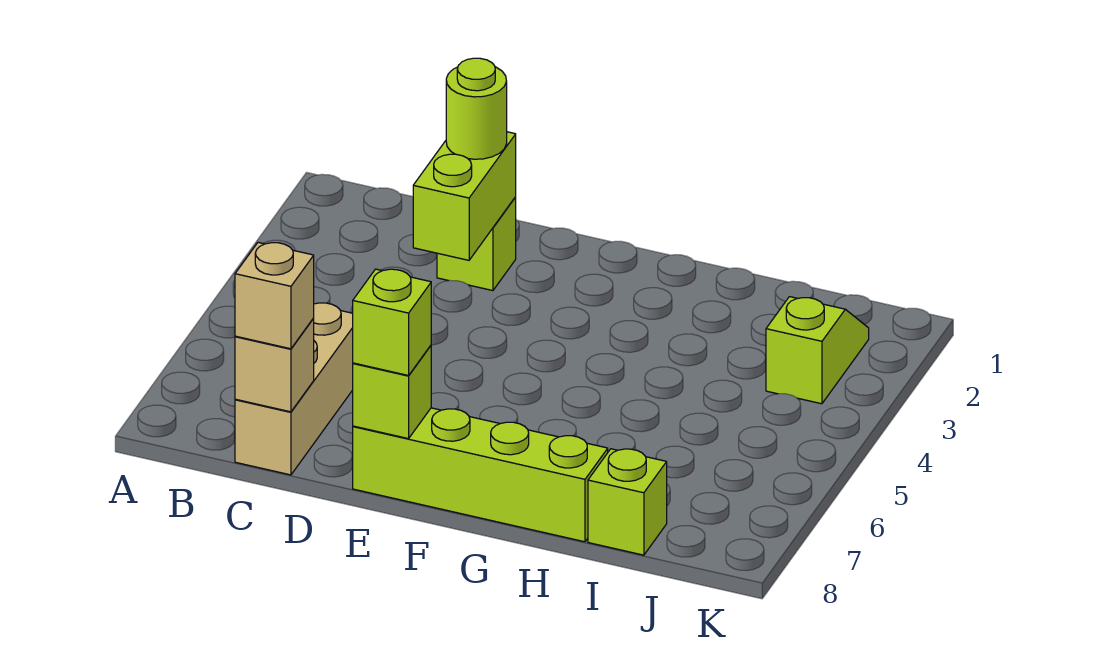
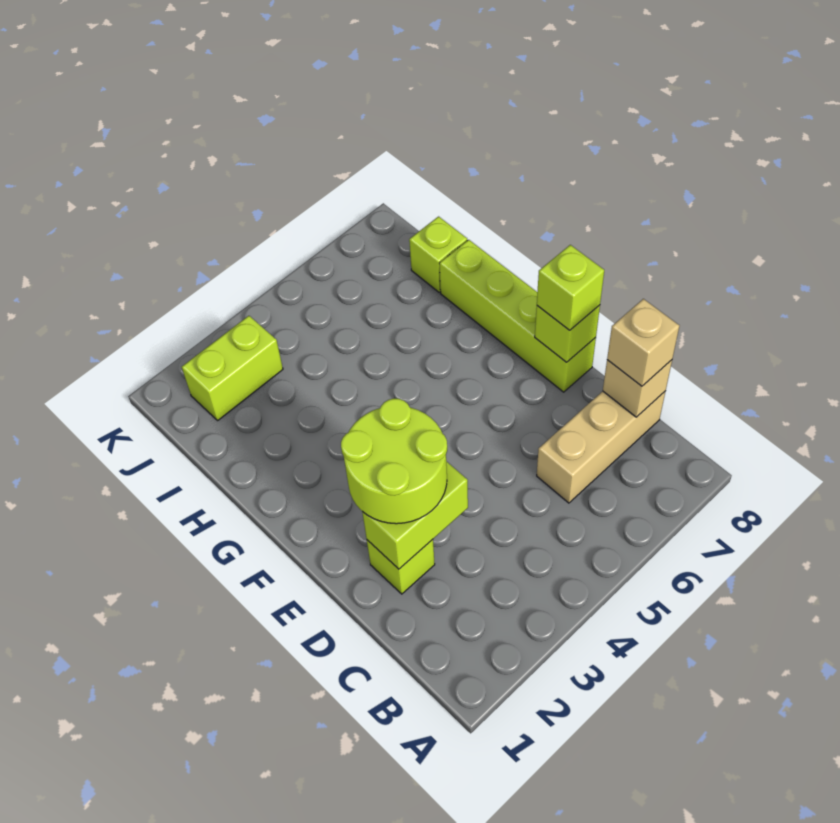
lime 1x1 round brick [446,58,507,159] -> lime 2x2 round brick [341,399,447,524]
lime 1x2 slope [766,297,869,404] -> lime 1x2 brick [182,316,283,420]

